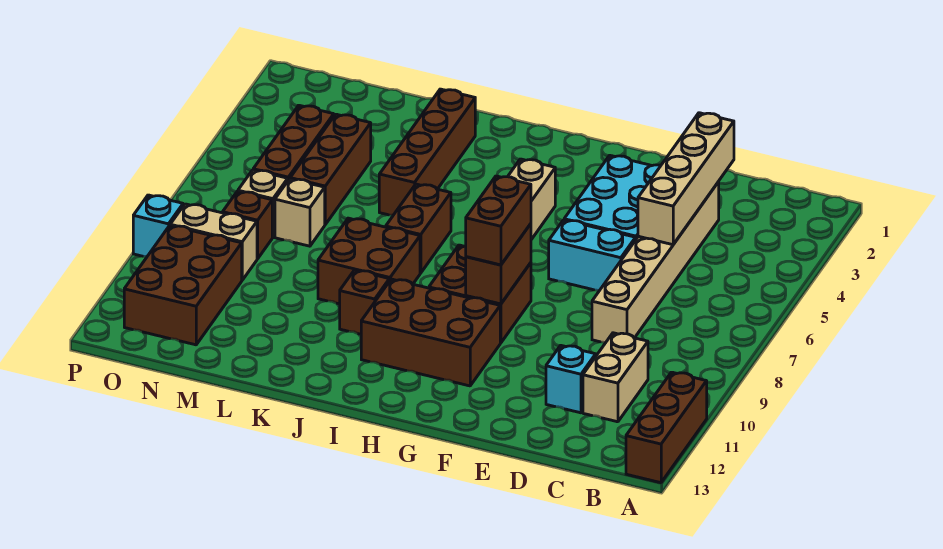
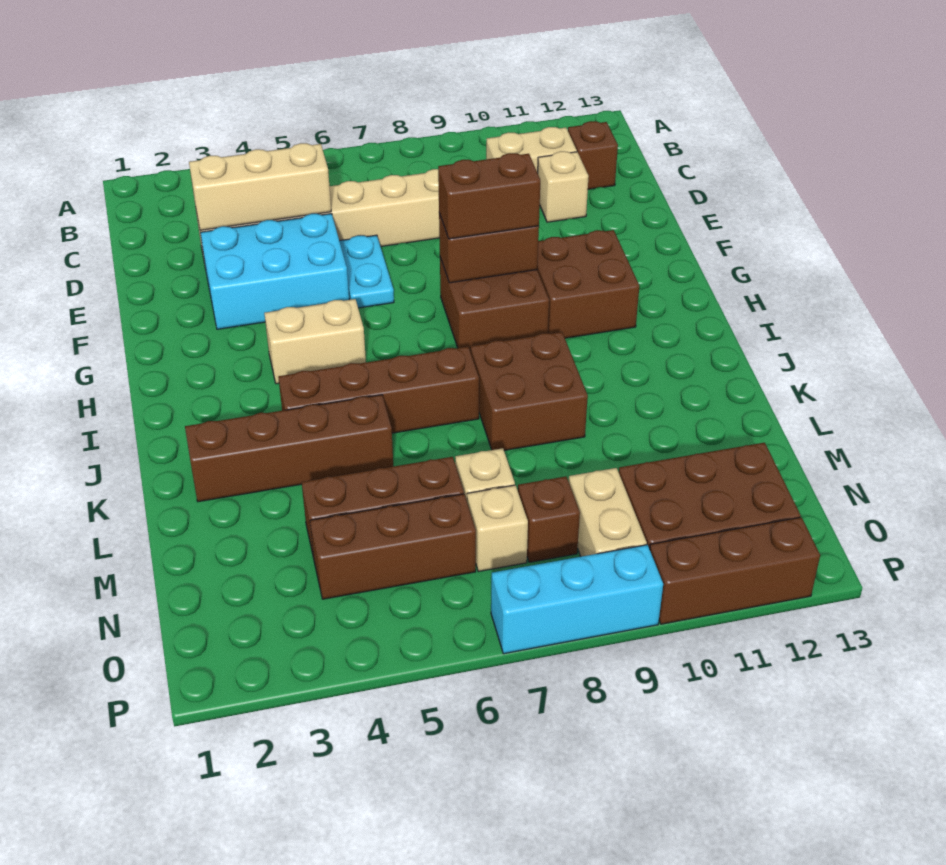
brown 1x3 brick [626,372,707,483] -> brown 1x3 brick moved to [650,517,820,624]
tan 1x4 brick [638,113,734,245] -> tan 1x3 brick [189,143,331,230]
cyan 1x1 brick [546,345,596,413] -> tan 1x1 brick [538,151,589,222]
cyan 1x2 brick [549,220,636,290] -> cyan 1x2 plate [340,235,394,308]
brown 2x3 brick [361,279,500,386] -> brown 2x2 brick [537,230,639,338]
brown 1x2 brick [386,184,451,273] -> brown 1x4 brick [278,347,479,433]
brown 1x1 brick [340,270,389,334] -> brown 1x1 brick moved to [568,121,618,189]
cyan 1x1 brick [133,195,183,257] -> cyan 1x3 brick [491,545,663,654]

